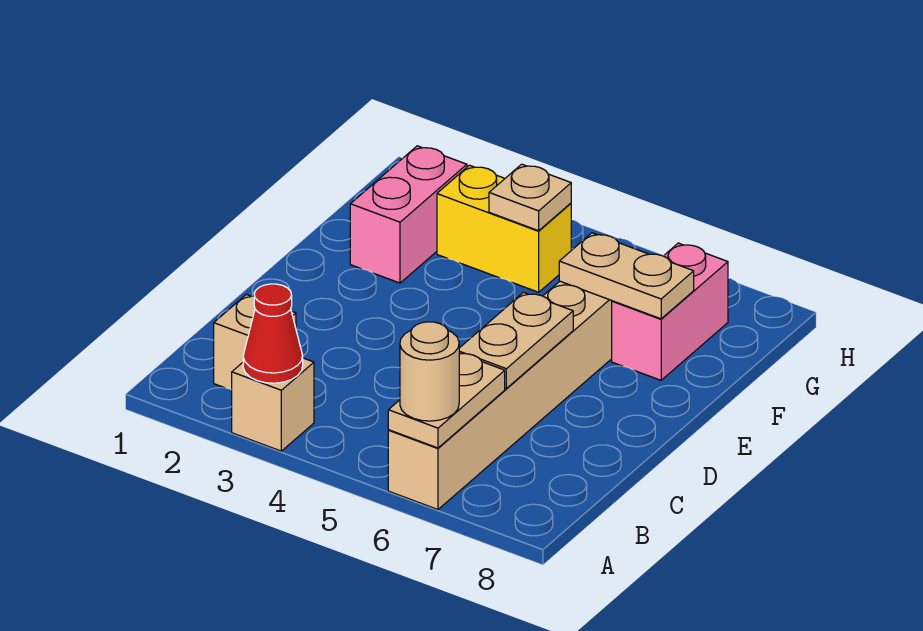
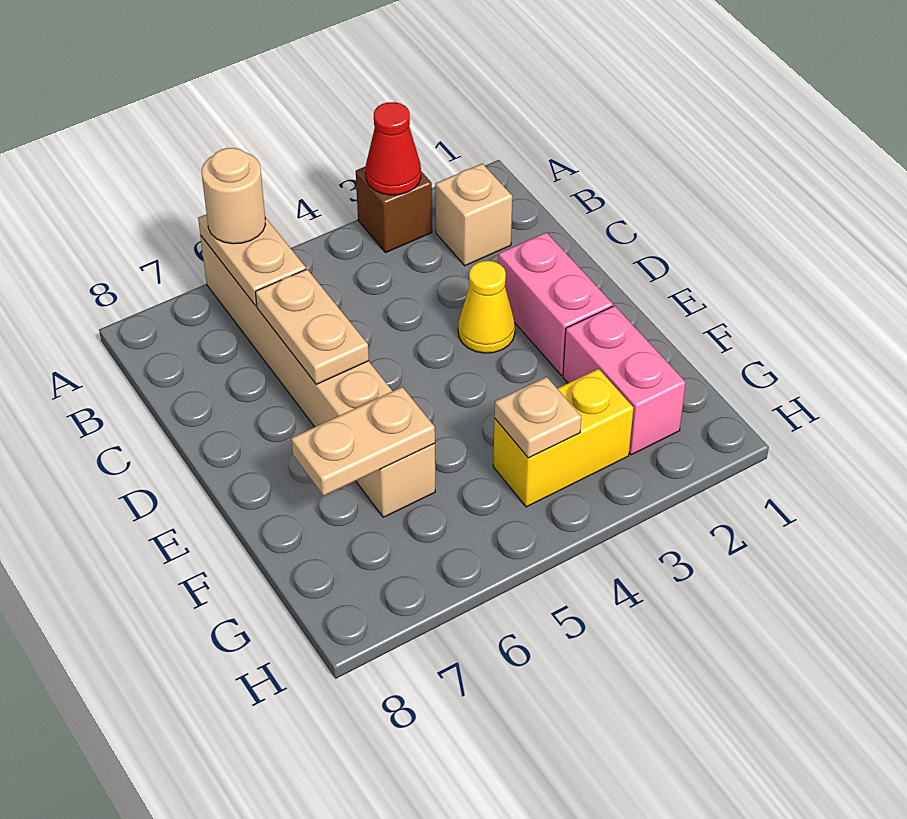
tan 1x1 brick [232,358,314,451] -> brown 1x1 brick [356,166,432,253]
none -> yellow 1x1 cone [458,261,515,353]
pink 1x2 brick [612,243,728,380] -> pink 1x2 brick moved to [498,232,613,375]

